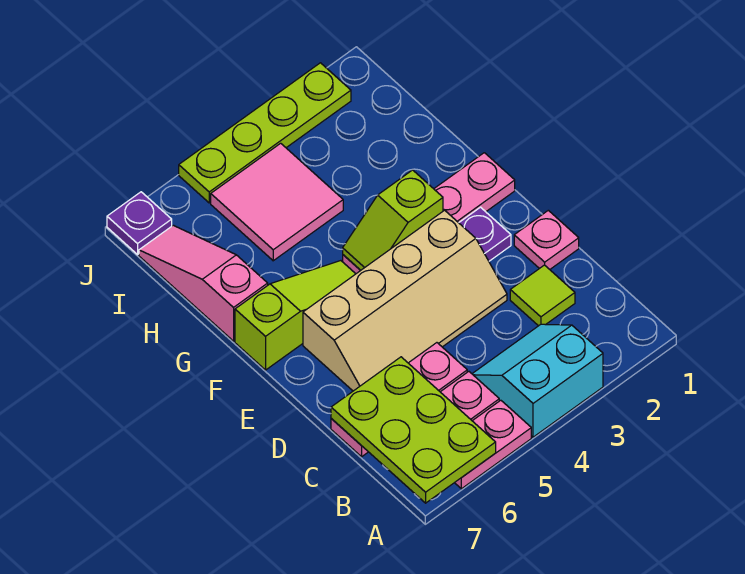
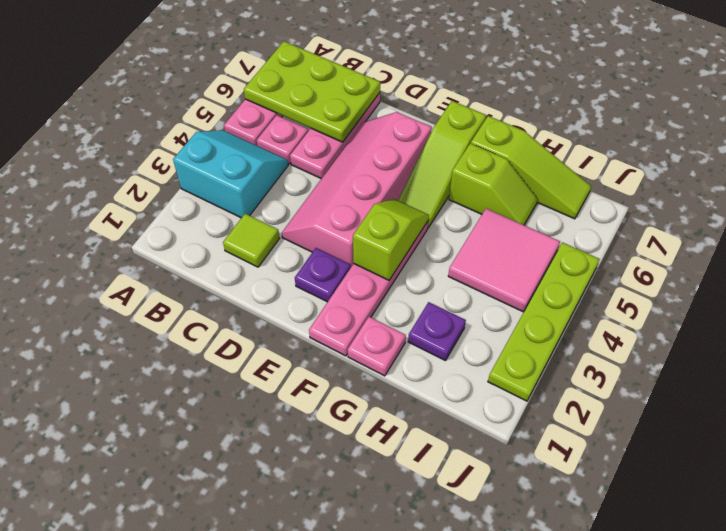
cyan 2x2 slope [472,324,603,437] -> cyan 2x2 slope turned to [173,131,288,218]
pink 1x1 plate [514,210,579,269] -> pink 1x1 plate moved to [348,317,406,376]
tan 2x4 slope [303,210,507,391] -> pink 2x4 slope [282,112,432,267]
none -> lime 1x2 slope [449,143,538,225]
pink 1x3 slope [139,225,268,341] -> lime 1x3 slope [471,116,591,219]
purple 1x1 plate [107,192,172,254] -> purple 1x1 plate moved to [408,302,466,361]

